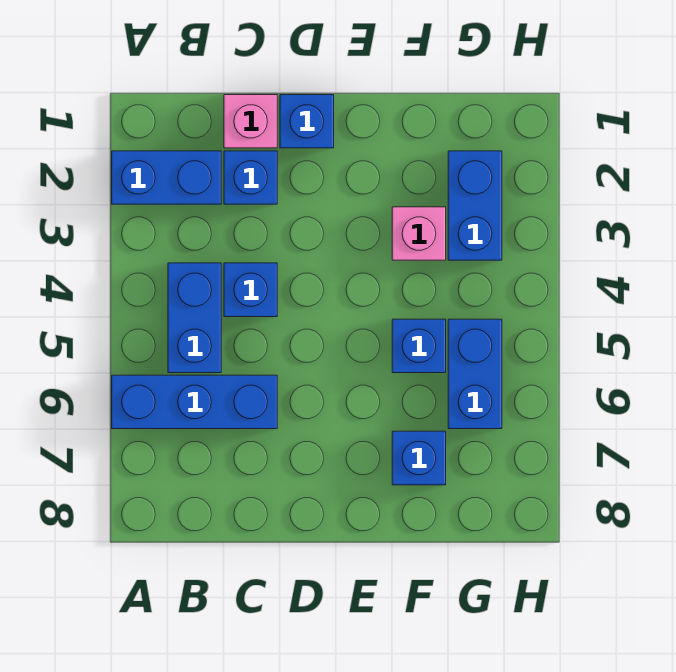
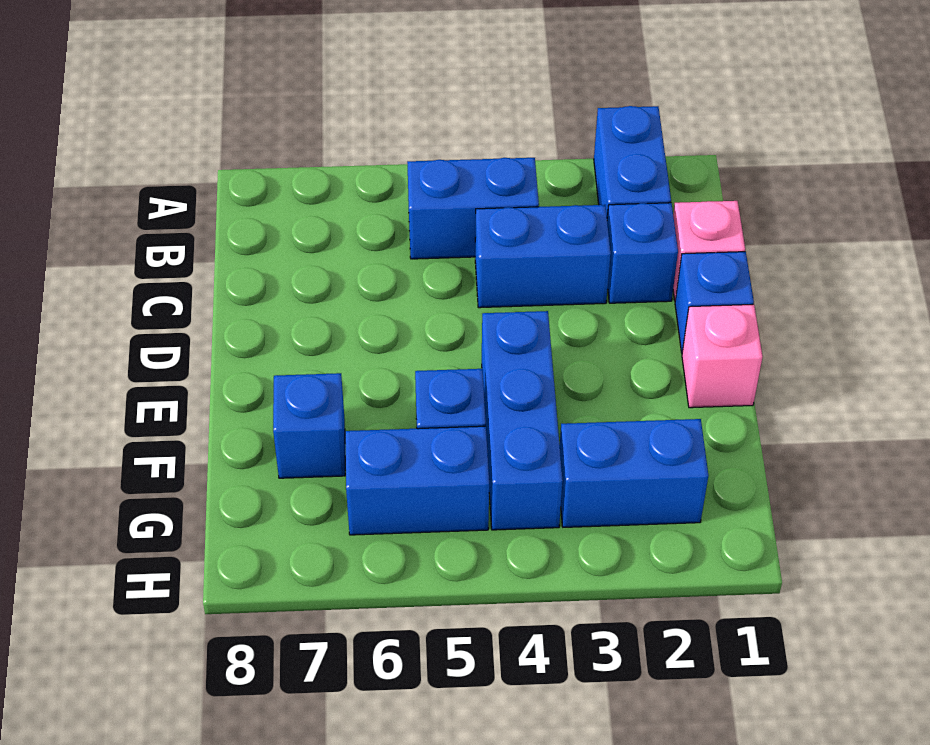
blue 1x3 brick [112,375,277,429] -> blue 1x3 brick moved to [482,311,563,530]
blue 1x1 brick [224,263,277,317] -> blue 1x2 brick [475,205,611,308]
pink 1x1 brick [392,207,446,260] -> pink 1x1 brick moved to [682,304,763,408]

